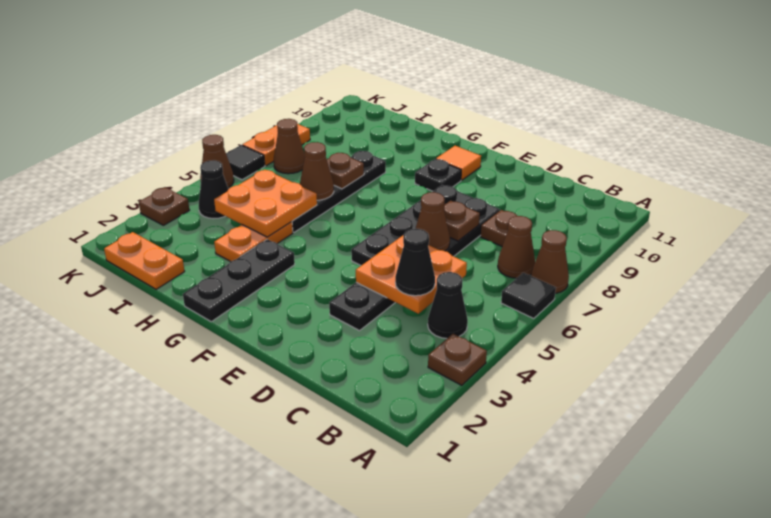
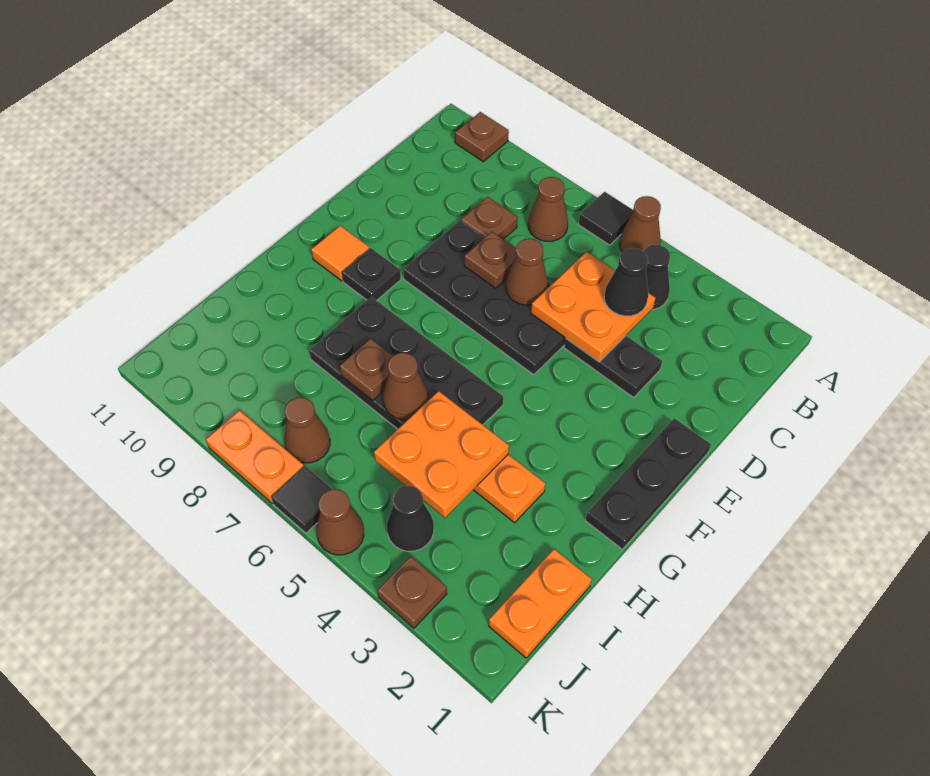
brown 1x1 plate [428,334,487,385] -> brown 1x1 plate moved to [455,112,509,161]
brown 1x1 cone [531,230,569,293] -> brown 1x1 cone moved to [619,196,661,252]
black 1x3 plate [183,239,295,322] -> black 1x3 plate turned to [585,418,711,549]
black 1x4 plate [292,151,386,232] -> black 2x4 plate [309,297,503,429]

